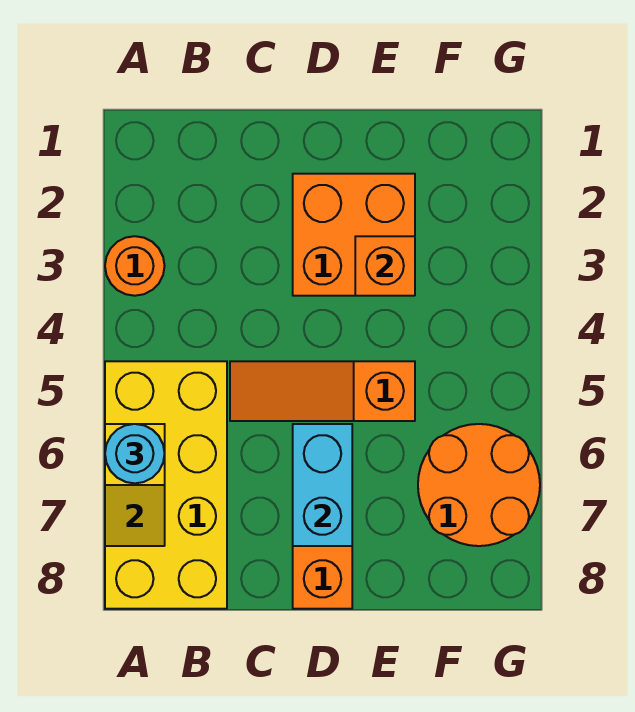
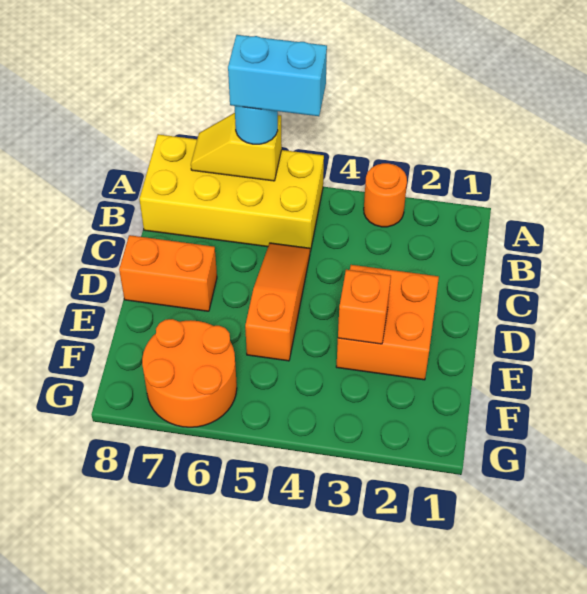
cyan 1x2 brick [293,424,352,546] -> cyan 1x2 brick moved to [228,35,327,116]

